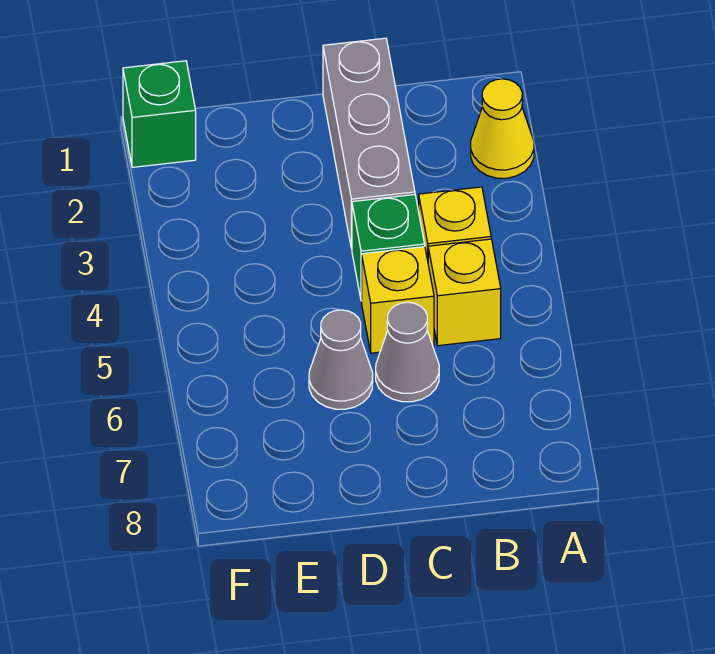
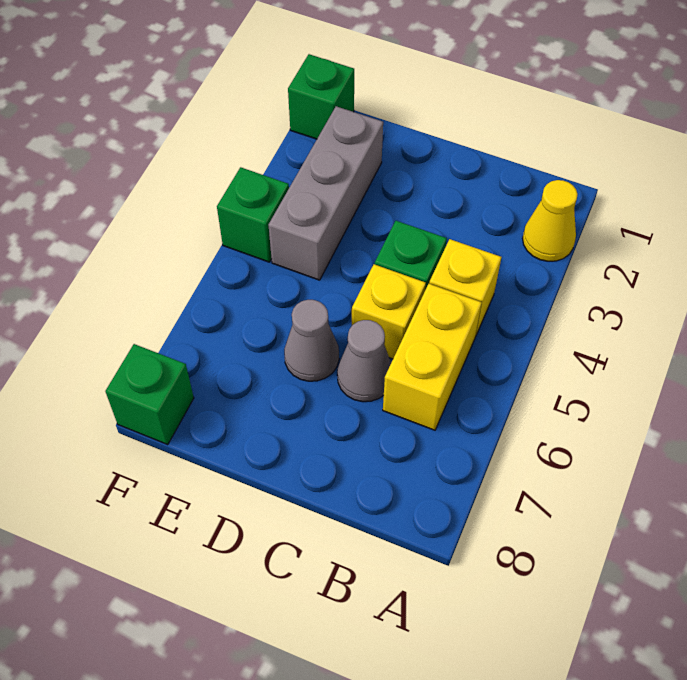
yellow 1x1 brick [428,239,501,346] -> yellow 1x2 brick [383,284,482,430]
grey 1x3 brick [323,38,415,249] -> grey 1x3 brick moved to [268,106,383,280]
none -> green 1x1 brick [217,167,289,262]
none -> green 1x1 brick [106,344,194,445]

